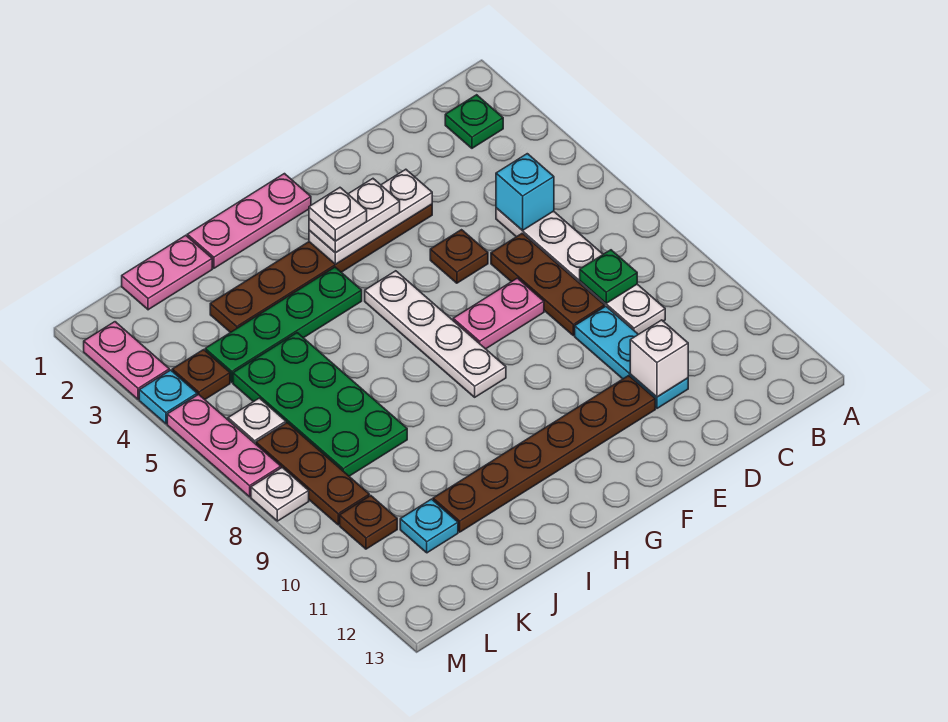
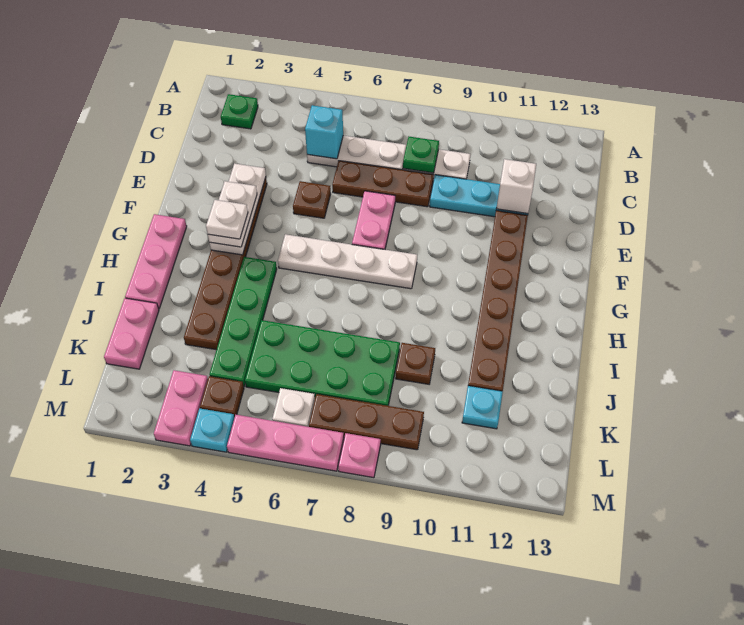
brown 1x1 plate [340,496,397,549] -> brown 1x1 plate moved to [396,343,435,384]
pink 1x2 plate [84,322,169,400] -> pink 1x2 plate turned to [154,370,208,446]
white 1x1 plate [251,468,309,521] -> pink 1x1 plate [338,433,381,478]

